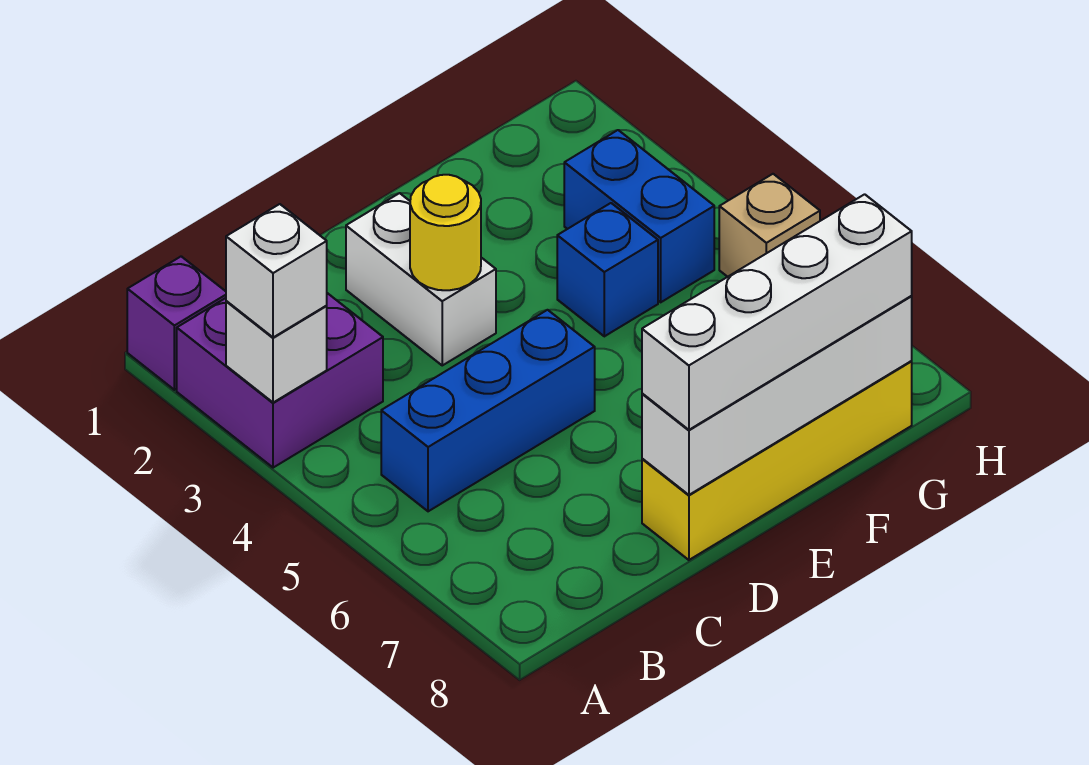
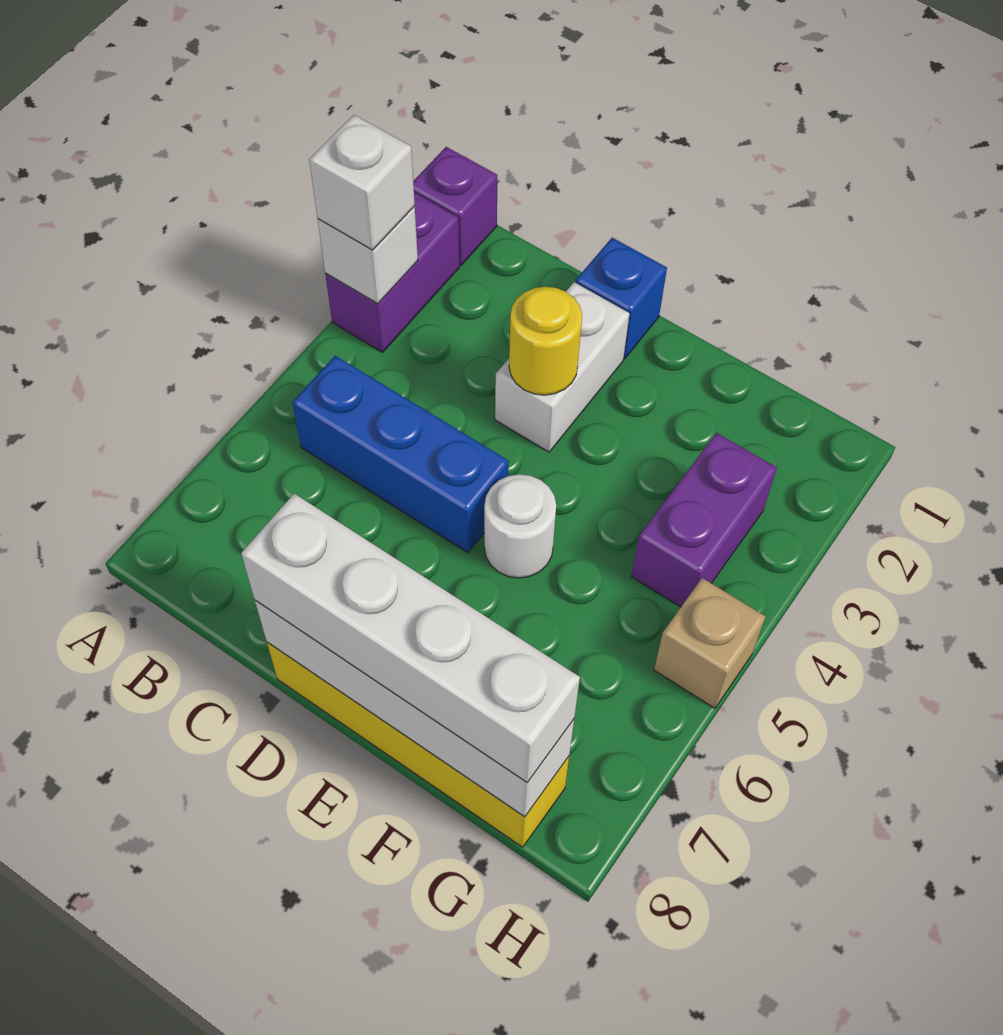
purple 2x2 brick [177,293,383,468] -> purple 1x2 brick [325,193,459,352]
none -> white 1x1 round brick [484,474,556,578]
blue 1x1 brick [557,203,658,336] -> blue 1x1 brick moved to [576,238,667,359]
blue 1x2 brick [564,130,714,302] -> purple 1x2 brick [632,433,777,607]

